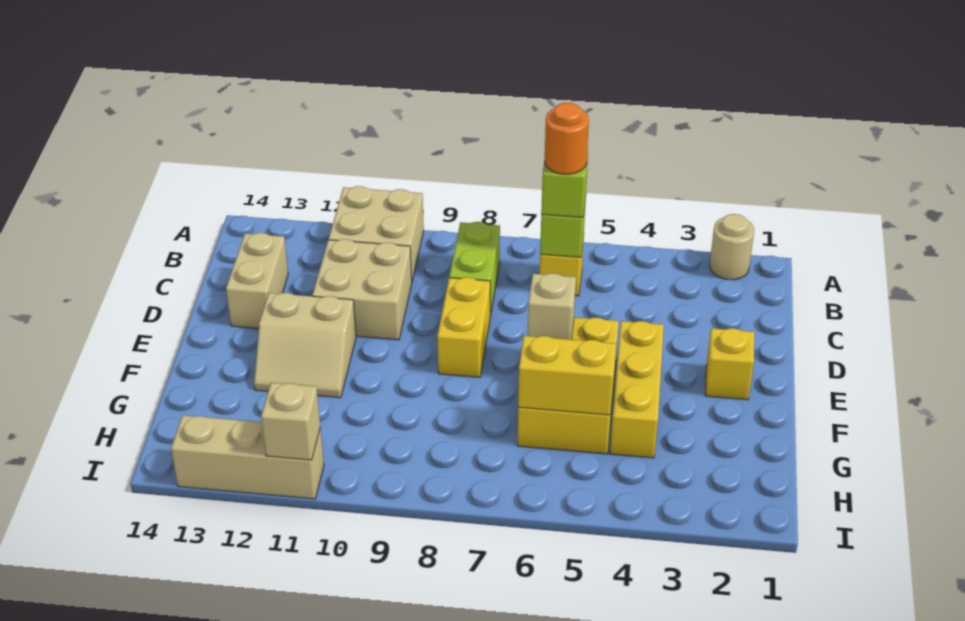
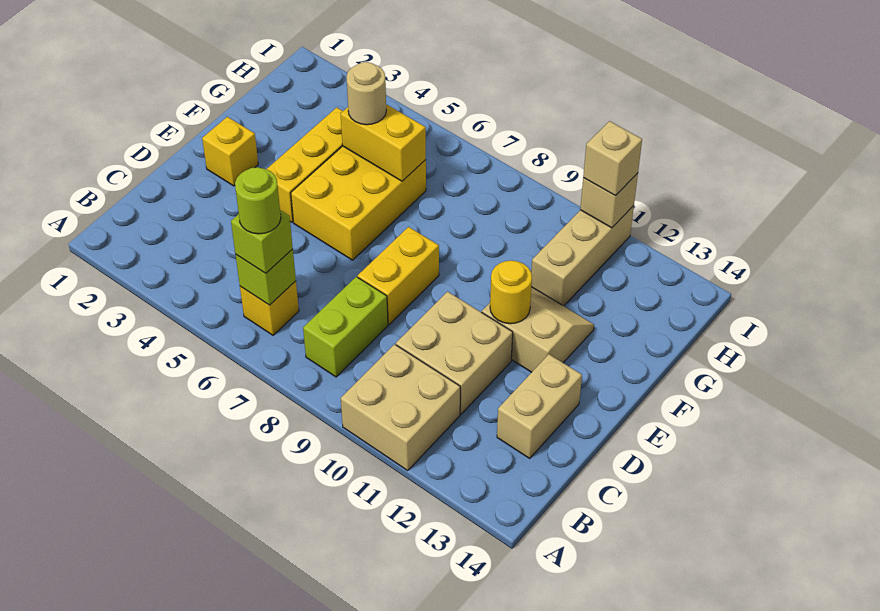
tan 1x1 round brick [710,214,754,280] -> tan 1x1 round brick moved to [346,62,386,125]
orange 1x1 round brick [545,103,589,174] -> lime 1x1 round brick [235,167,281,234]
tan 1x1 brick [528,273,576,340] -> tan 1x1 brick moved to [583,121,642,196]
none -> yellow 1x1 round brick [490,261,532,324]
tan 1x3 brick [171,415,324,499] -> tan 1x3 brick turned to [531,206,634,306]

